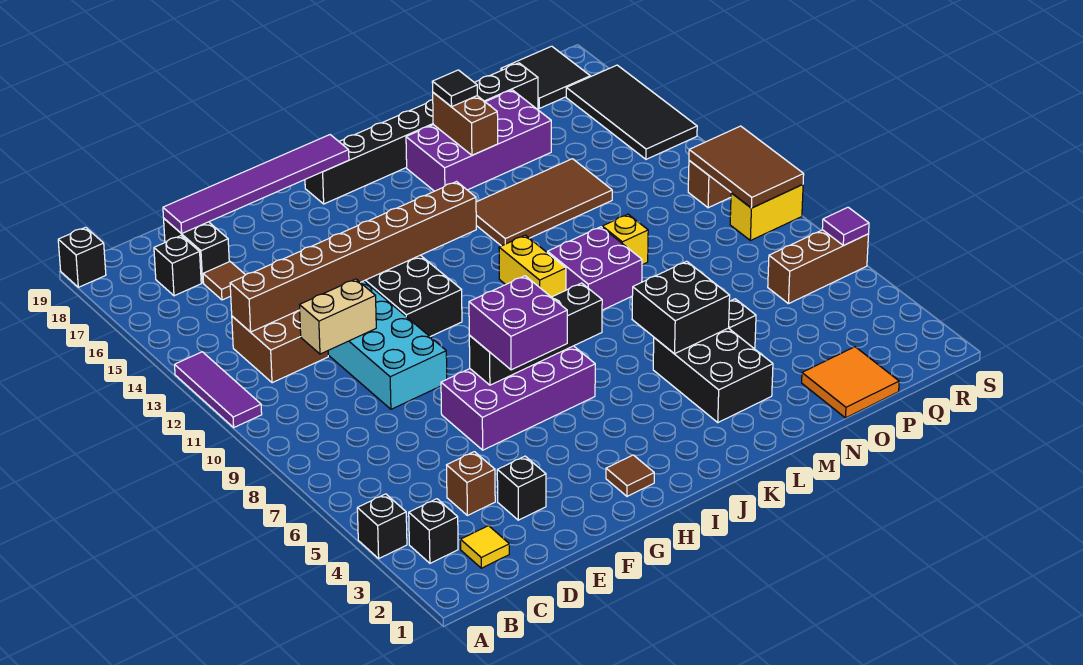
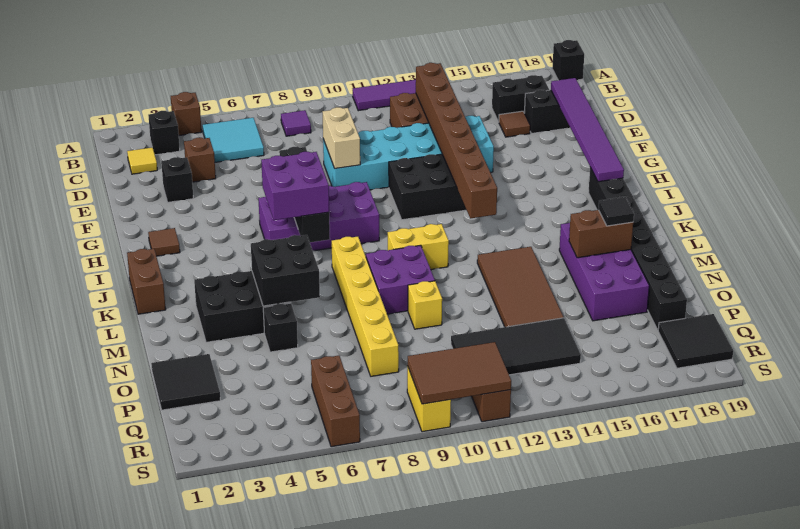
black 1x1 brick [357,494,407,558] -> brown 1x1 brick [171,92,202,136]
none -> cyan 2x2 tile [203,118,264,162]
black 1x1 brick [154,236,201,296] -> black 1x2 brick [492,75,549,122]
tan 1x2 brick [300,279,376,354] -> tan 1x2 brick moved to [322,107,360,169]
purple 2x4 brick [441,346,595,450] -> purple 2x4 brick turned to [258,182,379,251]
purple 2x2 brick [469,276,567,370] -> purple 2x2 brick moved to [261,152,329,220]
none -> brown 1x2 brick [127,249,166,314]
none -> yellow 1x6 brick [332,237,399,376]
orange 2x2 tile [802,347,899,418] -> black 2x2 tile [151,354,220,410]
black 2x4 tile [566,65,697,159] -> black 2x4 tile moved to [451,318,581,375]
purple 1x1 tile [822,207,869,246] -> purple 1x1 tile moved to [281,110,311,136]

